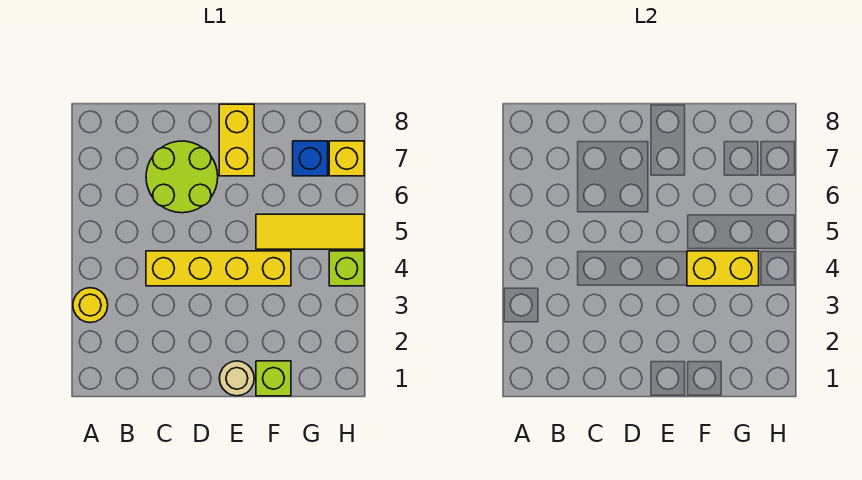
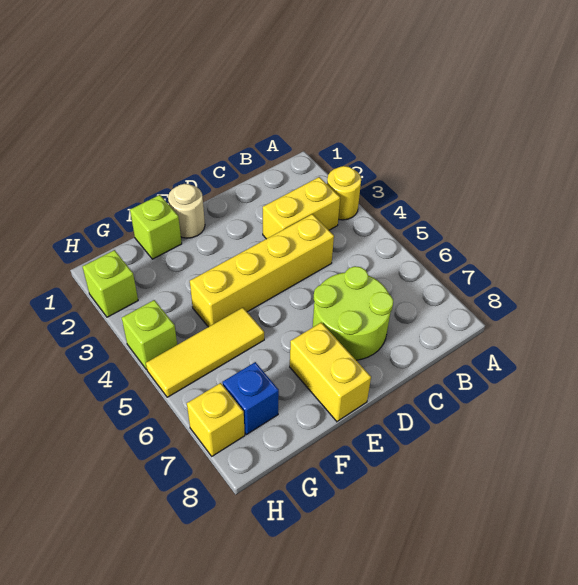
yellow 1x2 brick [687,251,759,286] -> yellow 1x2 brick moved to [263,177,340,239]
none -> lime 1x1 brick [82,250,138,317]

